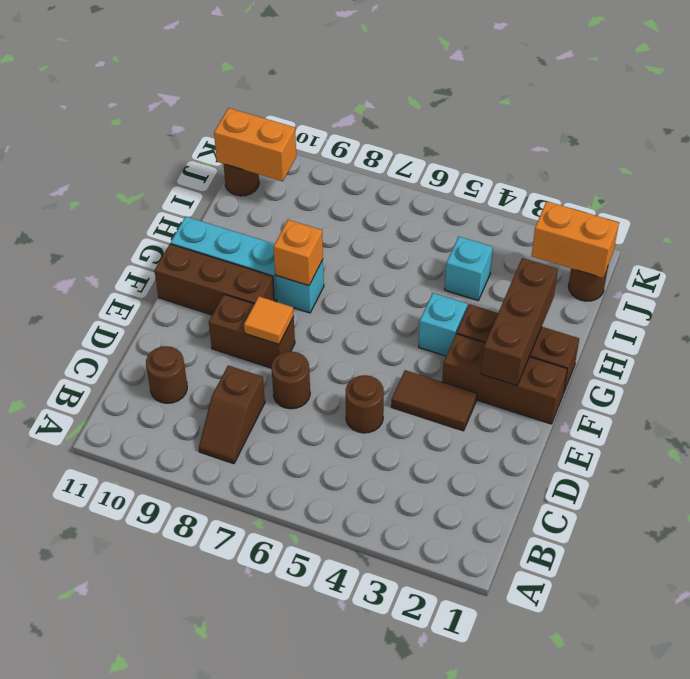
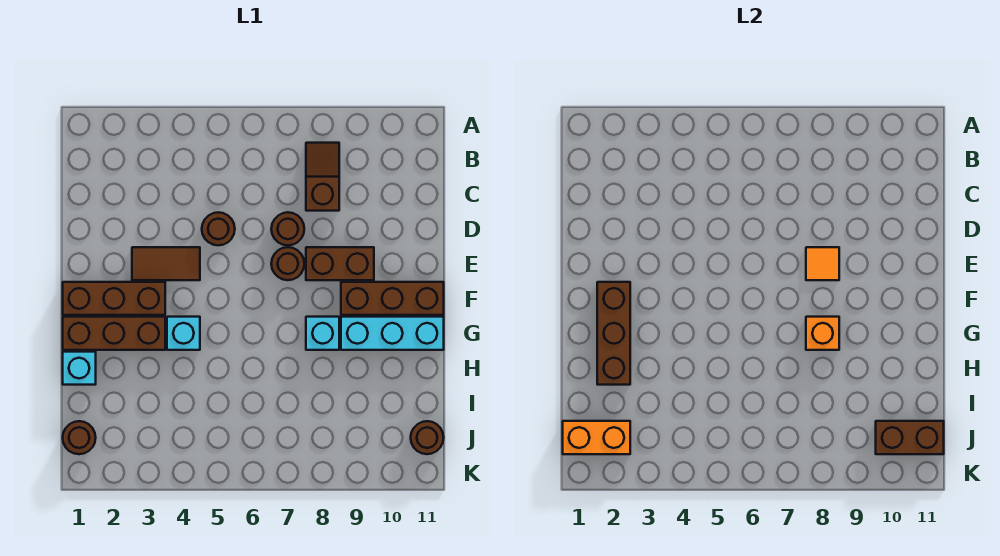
brown 1x1 round brick [146,346,187,403] -> brown 1x1 round brick moved to [271,247,304,280]
cyan 1x1 brick [445,237,493,300] -> cyan 1x1 brick moved to [63,352,96,385]
orange 1x2 brick [214,108,296,182] -> brown 1x2 brick [876,421,944,454]

